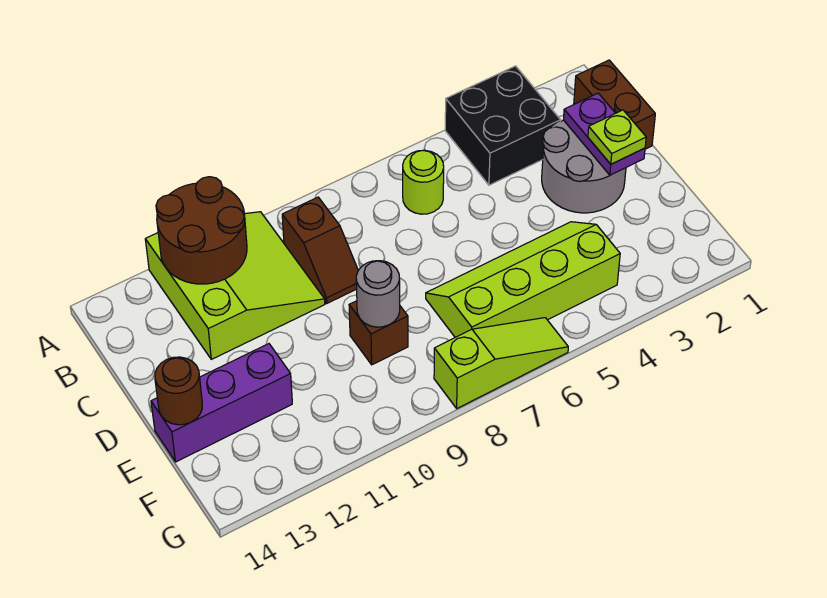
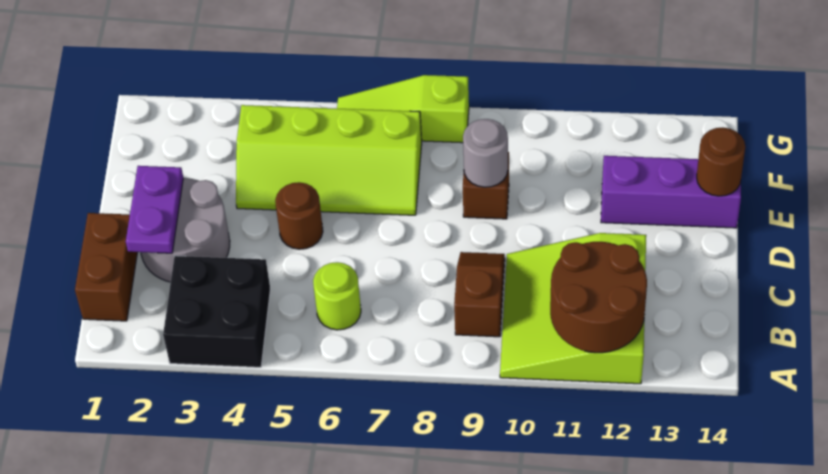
lime 1x1 plate [588,110,646,164] -> none
none -> brown 1x1 round brick [275,182,323,249]

